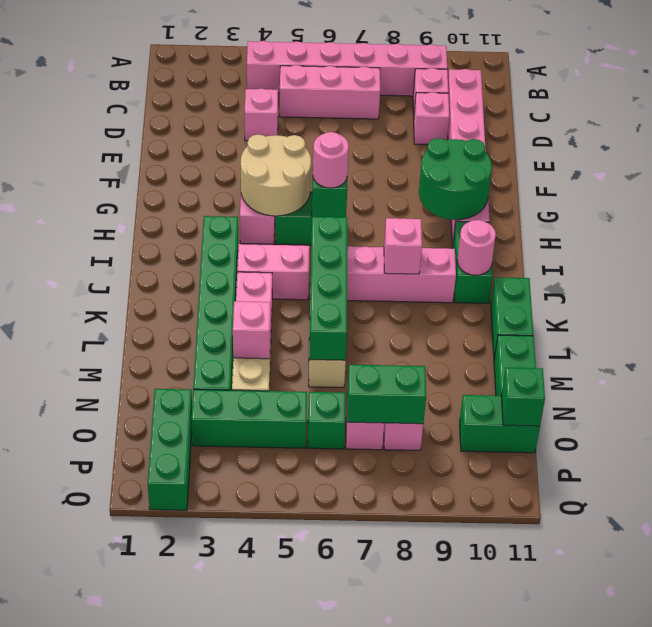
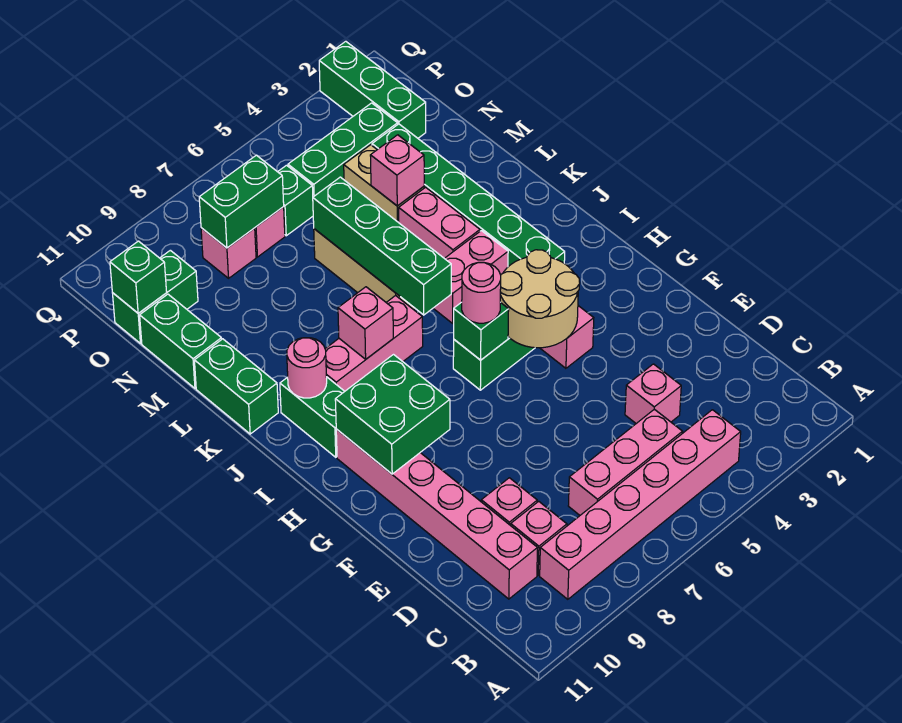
green 2x2 round brick [419,138,492,220] -> green 2x2 brick [335,355,450,474]

